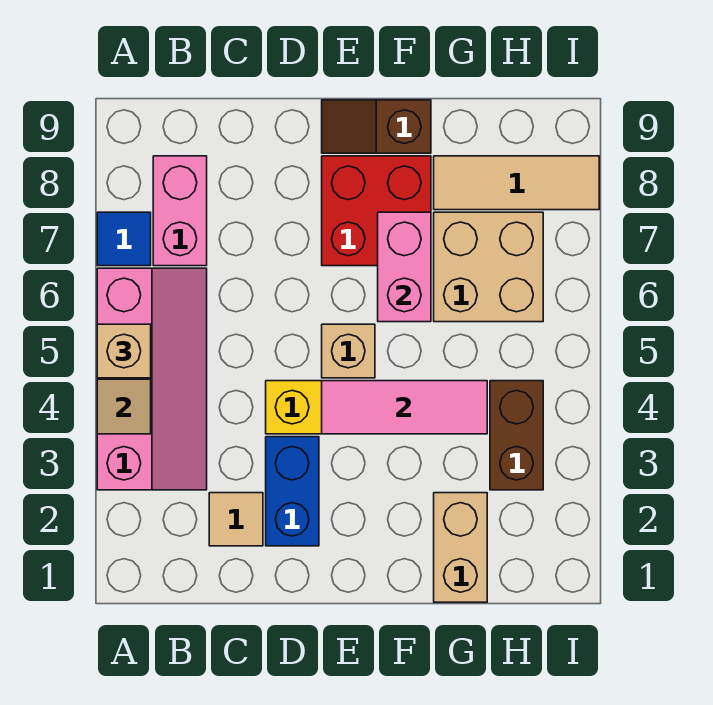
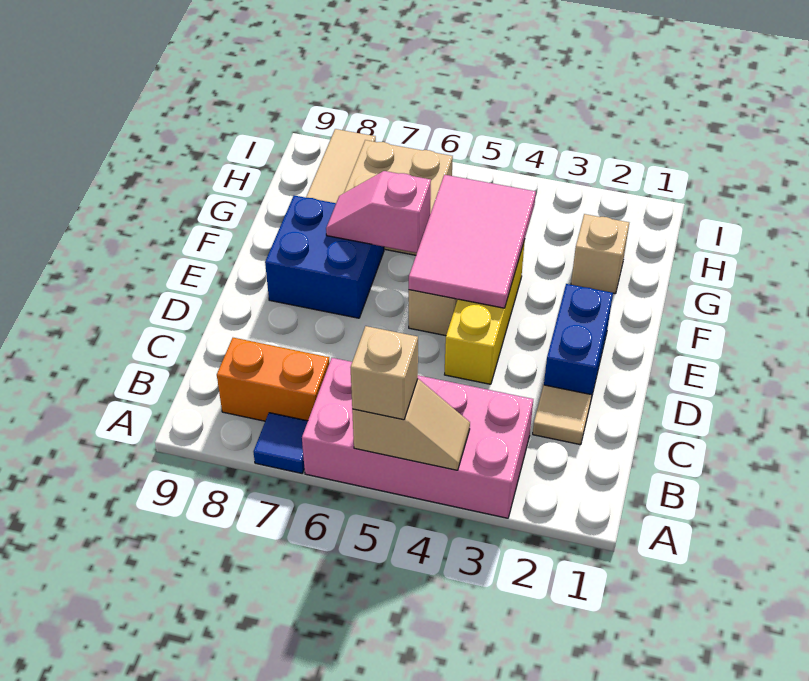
pink 2x4 slope [97,268,207,490] -> pink 2x4 brick [302,358,533,518]
pink 1x2 brick [153,156,207,266] -> orange 1x2 brick [217,338,330,421]
blue 1x2 brick [266,437,319,546] -> blue 1x2 brick turned to [544,284,613,399]
pink 1x3 tile [322,381,487,434] -> pink 2x3 tile [409,175,536,308]
red 2x2 brick [322,156,431,266] -> blue 2x2 brick [265,195,384,318]
brown 1x2 slope [322,100,431,153] -> none
pink 1x2 brick [378,212,431,322] -> pink 1x2 slope [326,171,431,253]
tan 1x2 brick [434,493,487,602] -> tan 1x1 brick [571,214,629,294]
brown 1x2 brick [490,381,543,490] -> none

